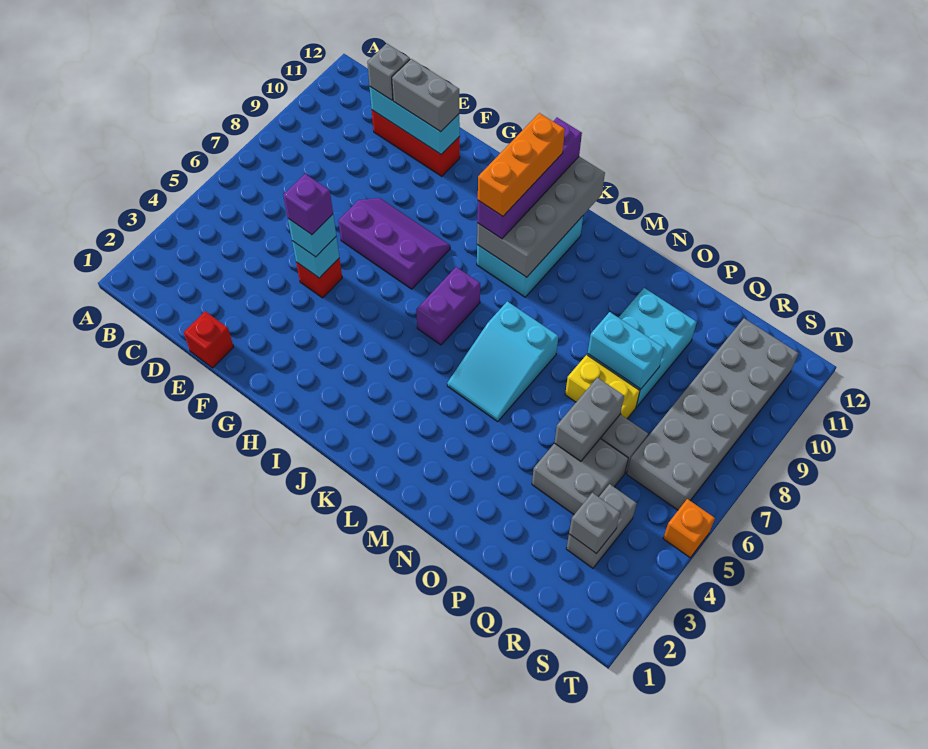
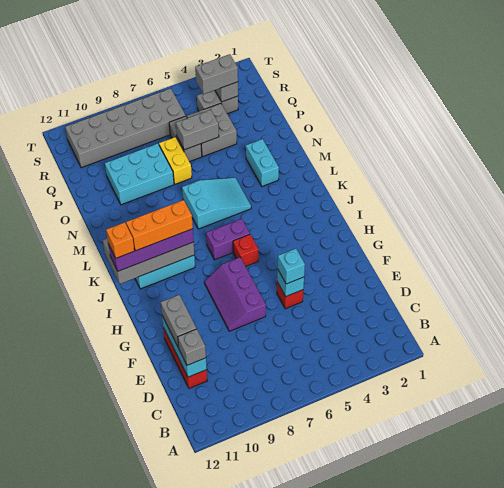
red 1x1 brick [184,311,234,368] -> red 1x1 brick moved to [233,234,258,266]
purple 1x1 brick [283,174,333,235] -> none
cyan 1x2 brick [588,312,664,389] -> cyan 1x2 brick moved to [246,139,279,186]
none -> grey 1x2 brick [195,54,238,94]
orange 1x1 brick [663,499,715,558] -> orange 1x1 brick moved to [106,222,134,258]

